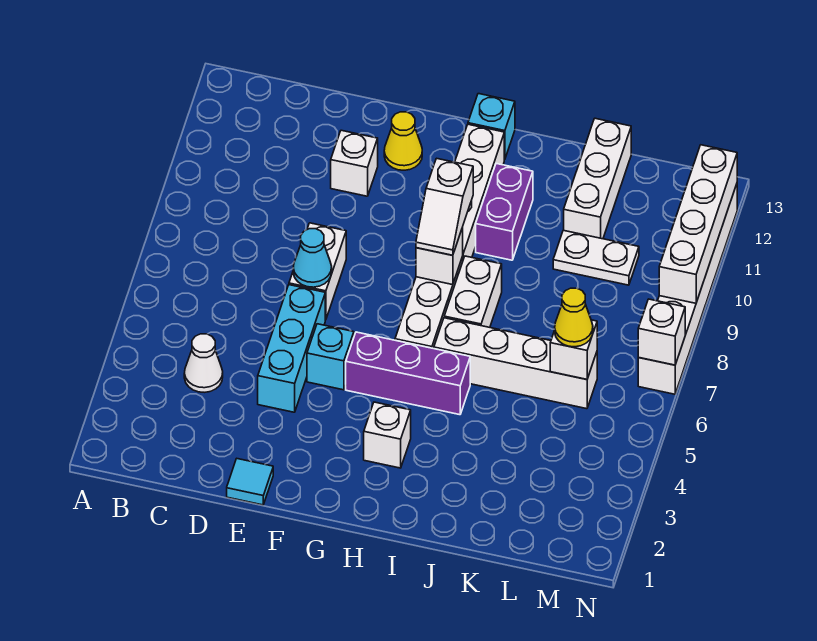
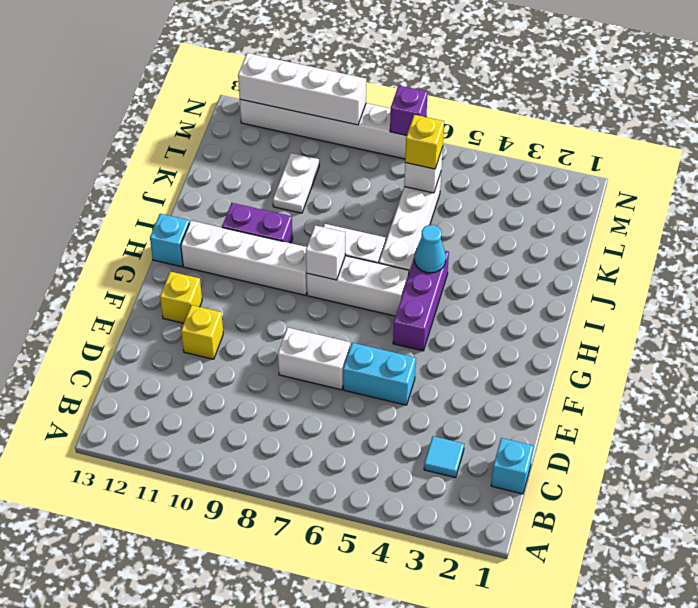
white 1x1 cone [184,334,223,392] -> none
cyan 1x1 tile [227,459,273,505] -> cyan 1x1 tile moved to [424,436,464,478]
cyan 1x3 brick [258,285,325,412] -> cyan 1x2 brick [343,343,416,405]
cyan 1x1 cone [293,229,332,287] -> cyan 1x1 cone moved to [414,225,446,273]
white 1x1 brick [331,130,378,196] -> yellow 1x1 brick [181,305,223,359]
cyan 1x1 brick [307,324,354,390] -> cyan 1x1 brick moved to [491,438,533,494]
yellow 1x1 cone [384,112,422,170] -> yellow 1x1 brick [160,272,202,323]
white 1x1 brick [364,402,411,468] -> none
white 1x2 slope [416,158,473,255] -> none
white 1x3 brick [564,118,631,239] -> none
yellow 1x1 cone [555,288,593,347] -> yellow 1x1 brick [405,115,444,169]
white 1x1 brick [638,299,685,365] -> purple 1x1 brick [390,86,428,136]

